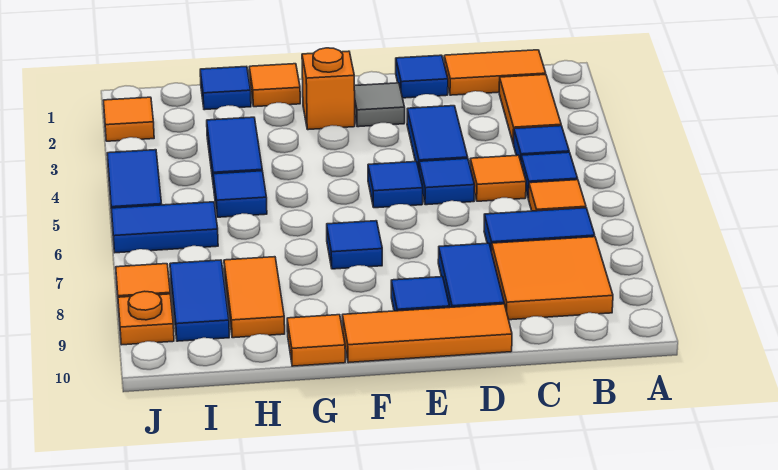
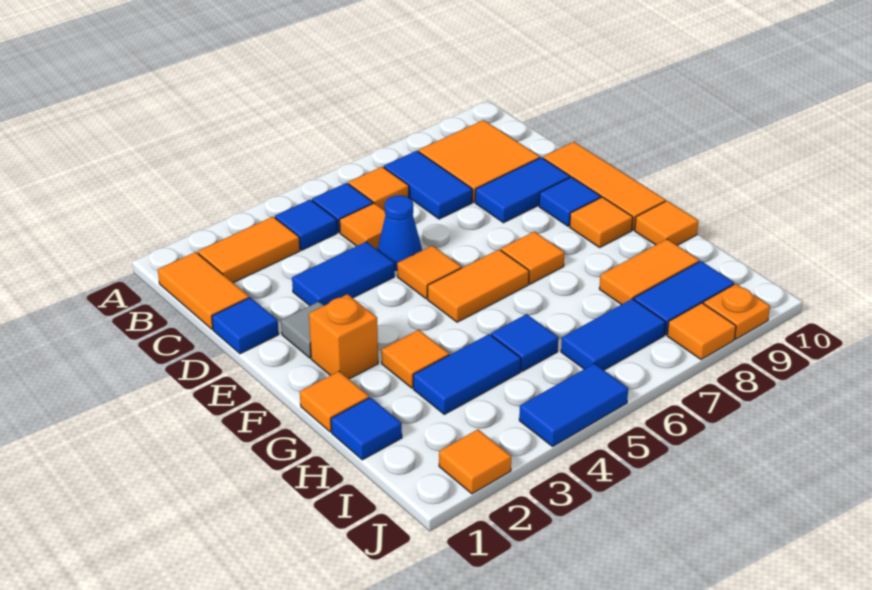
blue 1x1 tile [419,158,475,205] -> blue 1x1 cone [377,195,422,270]
blue 1x1 tile [368,162,423,208] -> orange 1x1 tile [397,246,461,299]
none -> orange 1x2 tile [428,250,529,322]
blue 1x1 tile [327,221,382,269] -> orange 1x1 tile [501,232,565,284]
none -> orange 1x1 tile [570,197,633,247]
none -> orange 1x1 tile [381,330,449,388]
blue 1x2 tile [111,202,218,253] -> blue 1x2 tile turned to [561,299,665,370]

